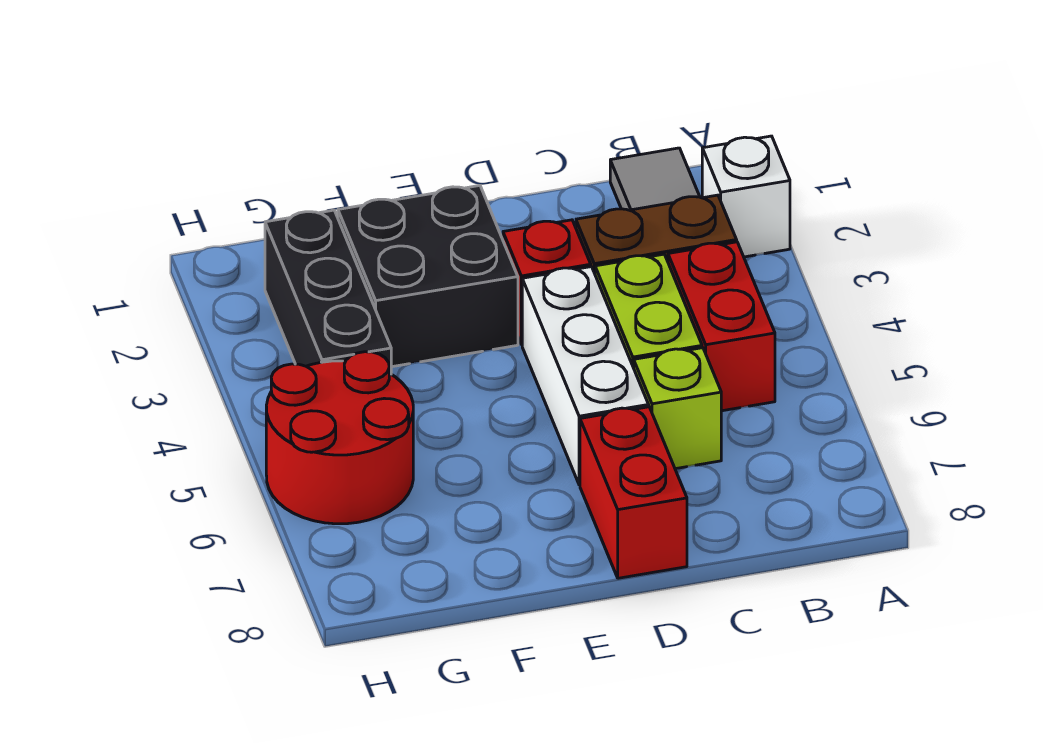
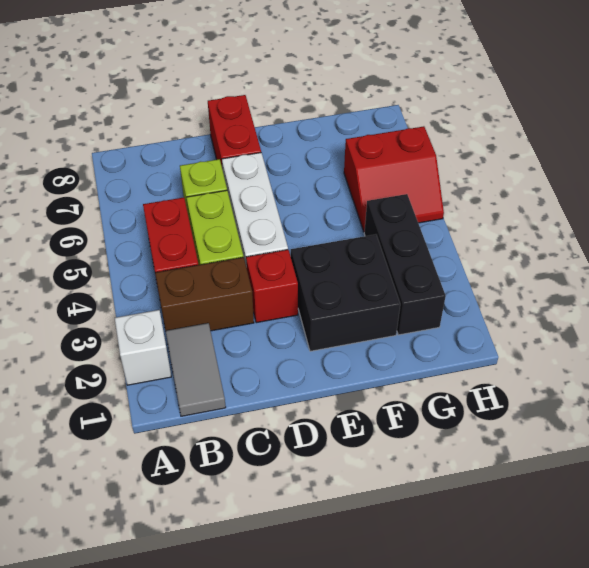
red 2x2 round brick [266,352,413,524] -> red 2x2 slope [344,126,444,232]

